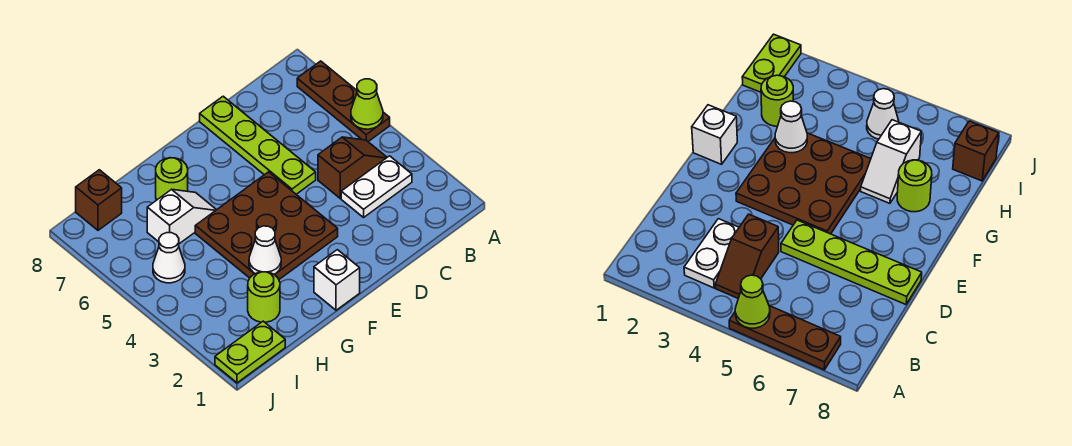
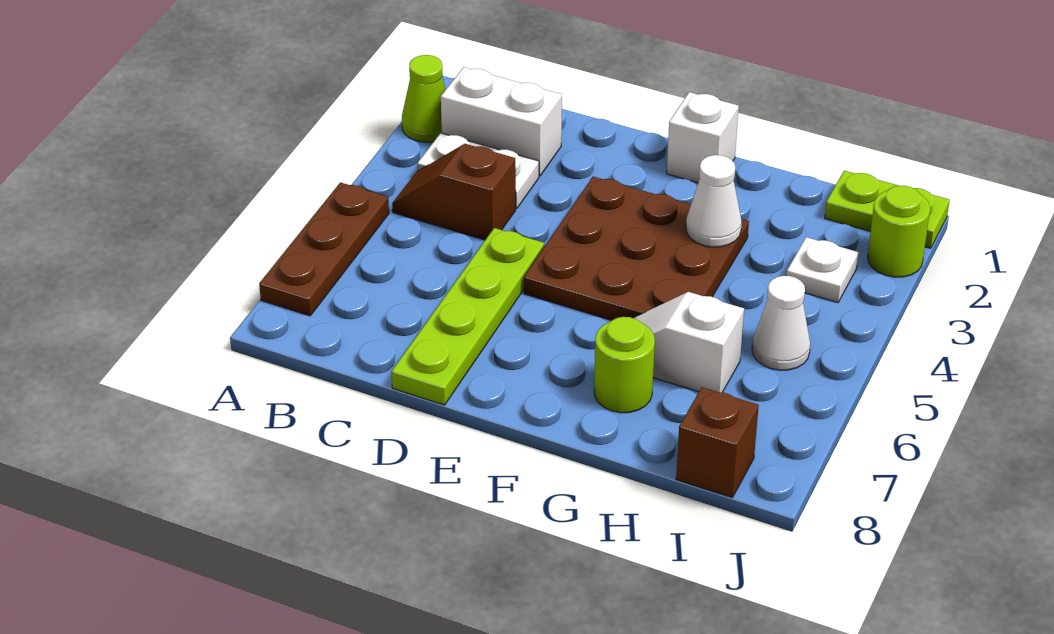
lime 1x1 cone [351,79,383,129] -> lime 1x1 cone moved to [402,55,446,142]
none -> white 1x2 brick [441,67,562,176]
lime 1x1 round brick [248,272,280,322] -> lime 1x1 round brick moved to [868,186,930,277]
none -> white 1x1 plate [786,237,858,303]

